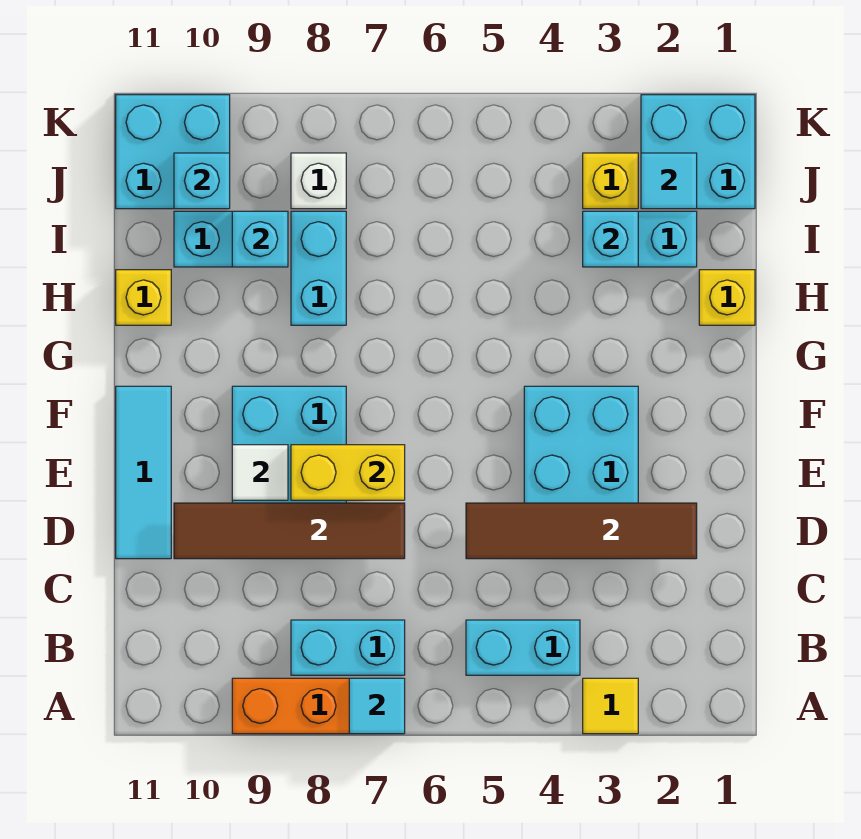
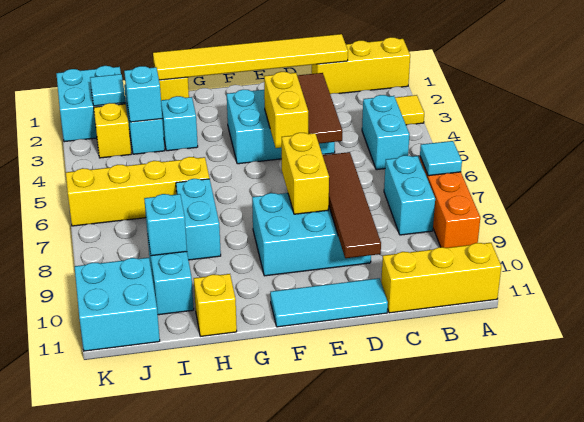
none -> yellow 1x3 brick [312,37,410,94]
none -> yellow 1x3 brick [381,243,501,313]
none -> yellow 1x6 tile [153,34,348,80]
brown 1x4 tile [466,503,697,559] -> brown 1x3 tile [297,73,342,143]
none -> yellow 1x2 brick [264,72,308,148]
white 1x1 tile [232,445,288,500] -> none
none -> yellow 1x4 brick [66,157,210,226]
cyan 1x2 brick [291,211,346,325] -> cyan 1x2 brick turned to [176,179,221,260]
white 1x1 brick [291,153,346,209] -> none
cyan 1x1 brick [174,153,230,209] -> cyan 1x1 brick moved to [161,96,198,151]

